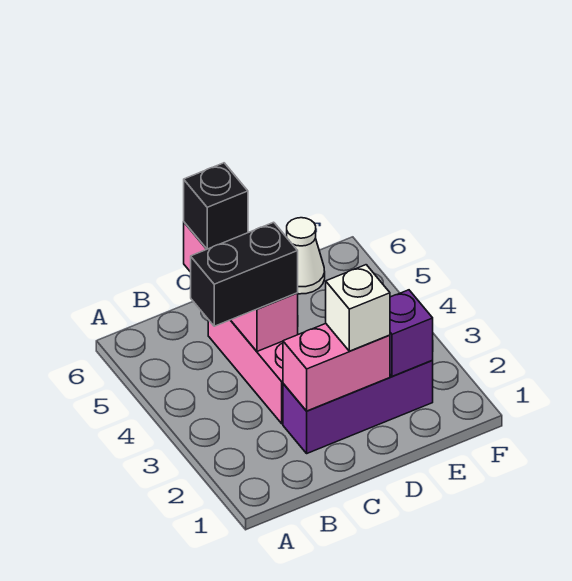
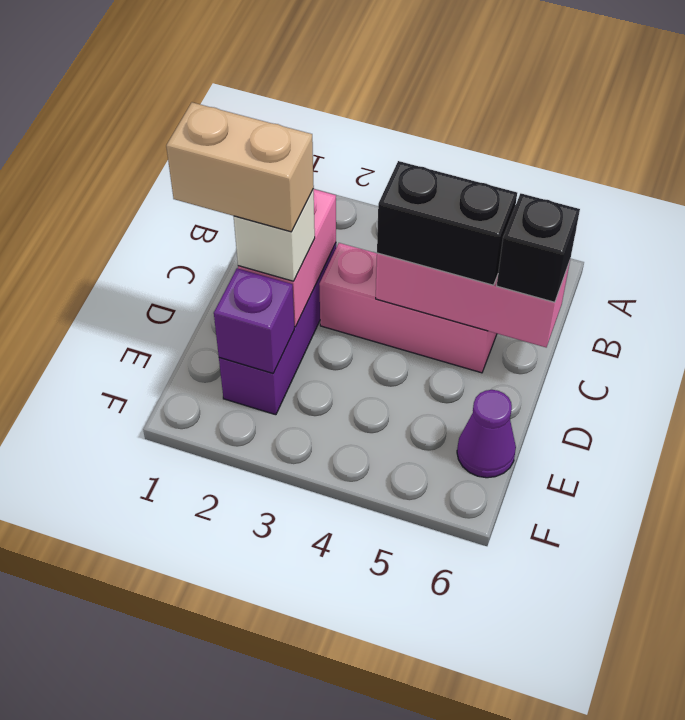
black 1x2 brick [191,222,298,326] -> black 1x2 brick turned to [377,161,517,285]
none -> tan 1x2 brick [166,102,314,232]
white 1x1 cone [287,218,325,294] -> purple 1x1 cone [457,390,516,478]

